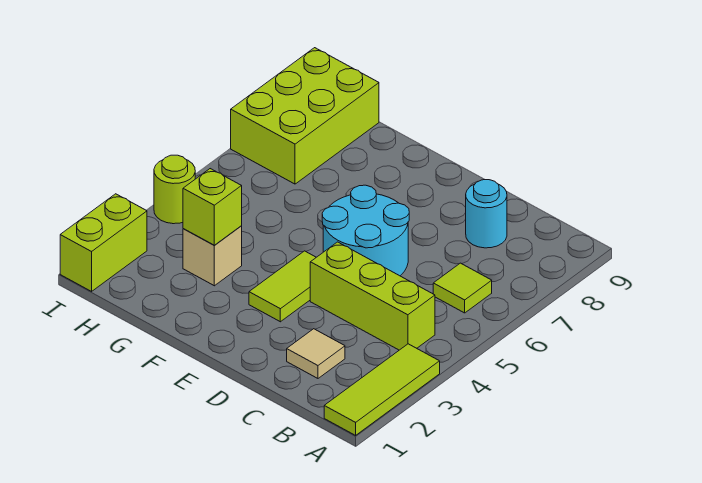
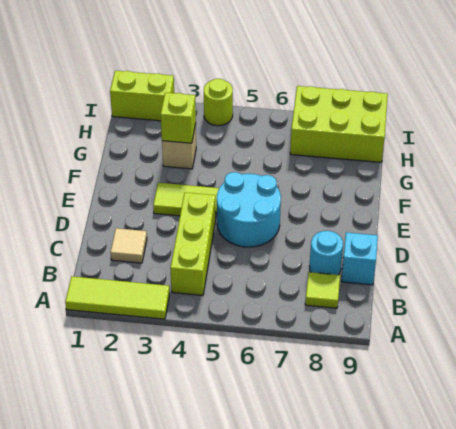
lime 1x1 tile [433,263,492,313] -> lime 1x1 tile moved to [305,272,340,308]
none -> cyan 1x1 brick [341,232,378,285]

